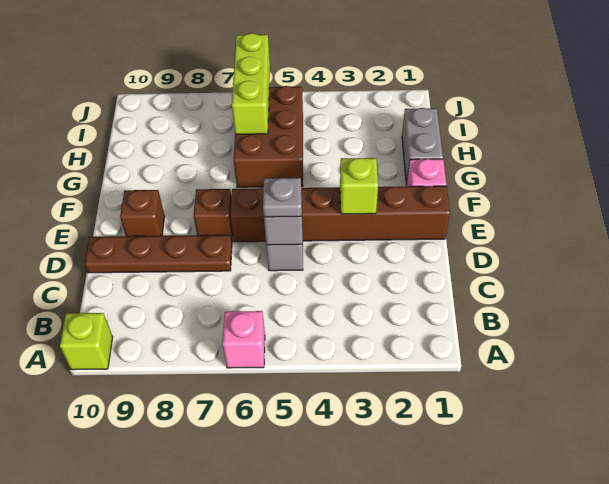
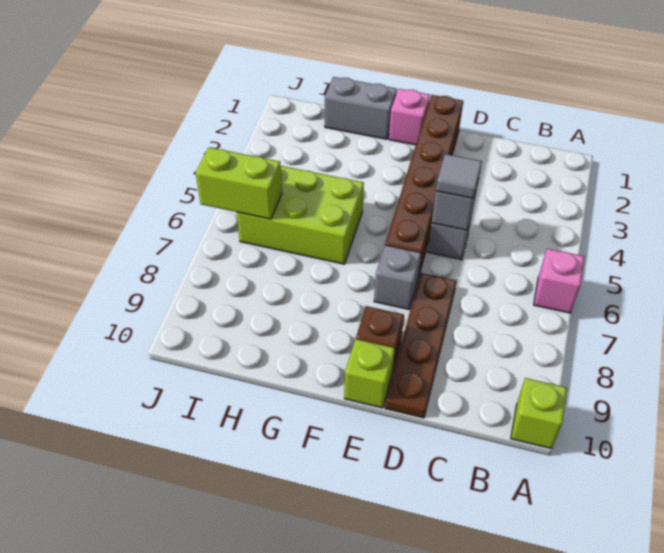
grey 1x1 plate [263,178,301,217] -> grey 1x1 tile [436,154,482,199]
lime 1x1 brick [340,158,378,214] -> lime 1x1 brick moved to [344,339,395,408]
brown 1x1 brick [194,189,233,238] -> grey 1x1 brick [374,245,421,310]
brown 2x3 brick [234,86,303,187] -> lime 2x3 brick [237,166,364,264]
lime 1x3 brick [232,33,270,134] -> lime 1x2 brick [196,147,282,219]

